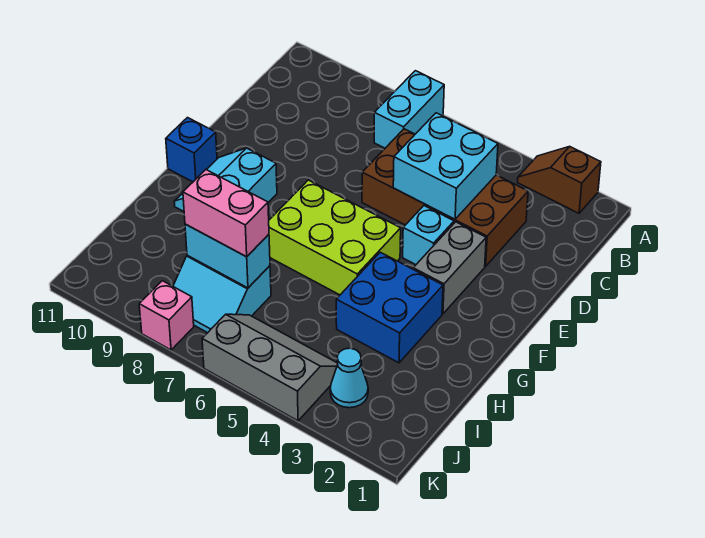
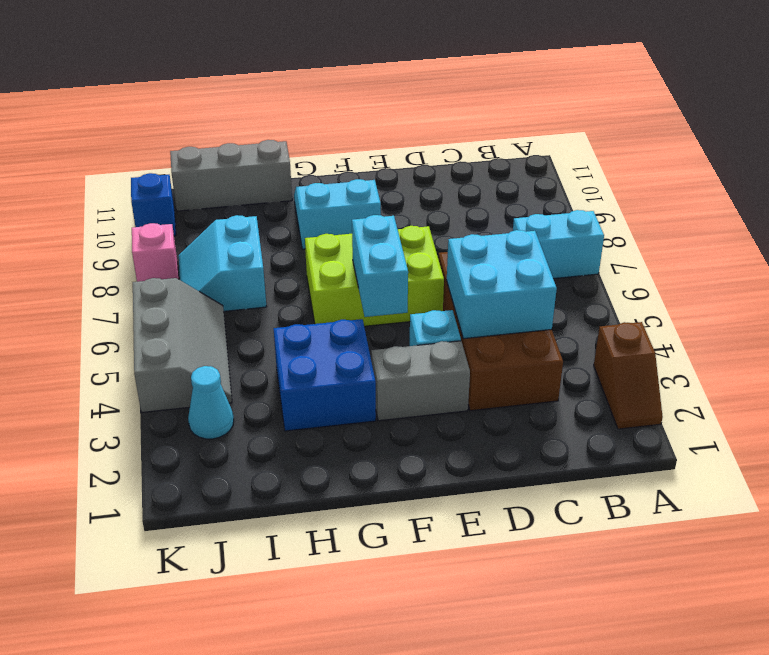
brown 1x2 slope [518,147,601,213] -> brown 1x2 slope turned to [594,322,663,429]
lime 2x3 brick [269,180,401,295] -> lime 2x3 brick turned to [305,226,444,326]
blue 1x1 brick [166,118,217,182] -> blue 1x1 brick moved to [131,173,176,236]
none -> grey 1x3 brick [170,140,292,211]
cyan 1x2 brick [185,224,270,288] -> cyan 1x2 brick moved to [352,215,408,317]
pink 1x2 brick [183,170,269,257] -> none

